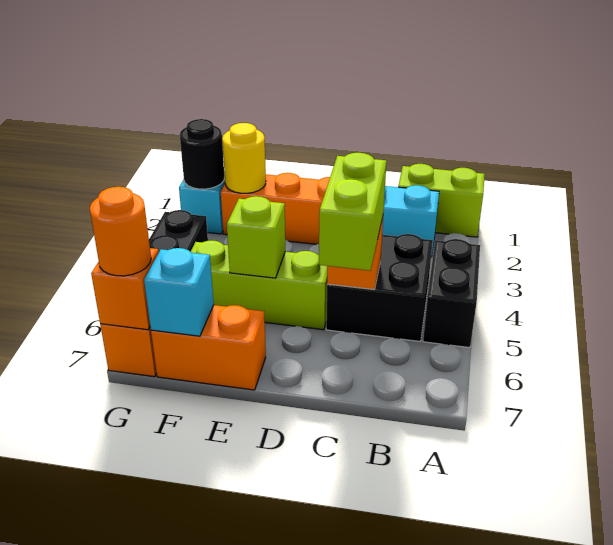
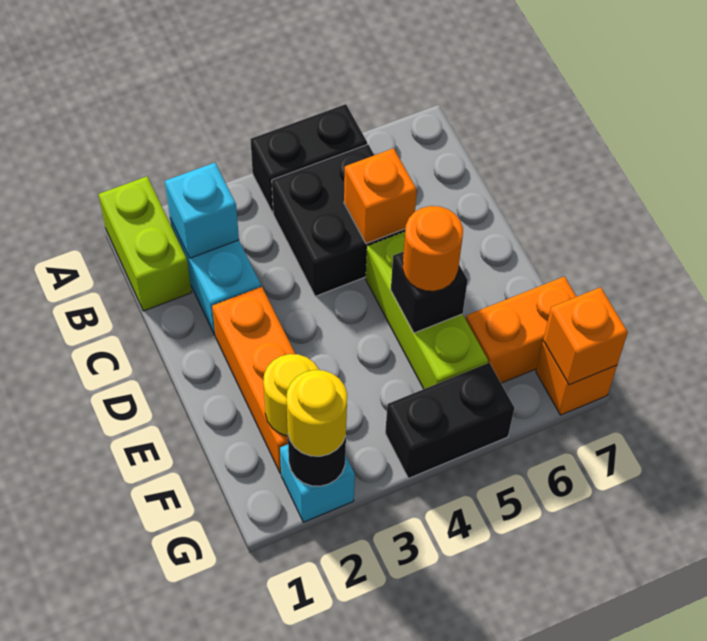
lime 1x2 brick [319,153,387,271] -> none
lime 1x1 brick [227,196,285,278] -> black 1x1 brick [391,251,468,333]
orange 1x2 brick [151,305,266,390] -> orange 1x2 brick turned to [466,277,576,383]
cyan 1x1 brick [144,248,214,336] -> cyan 1x1 brick moved to [165,163,239,258]
none -> yellow 1x1 round brick [286,370,347,456]
orange 1x1 round brick [90,187,151,276] -> orange 1x1 round brick moved to [403,206,463,291]

